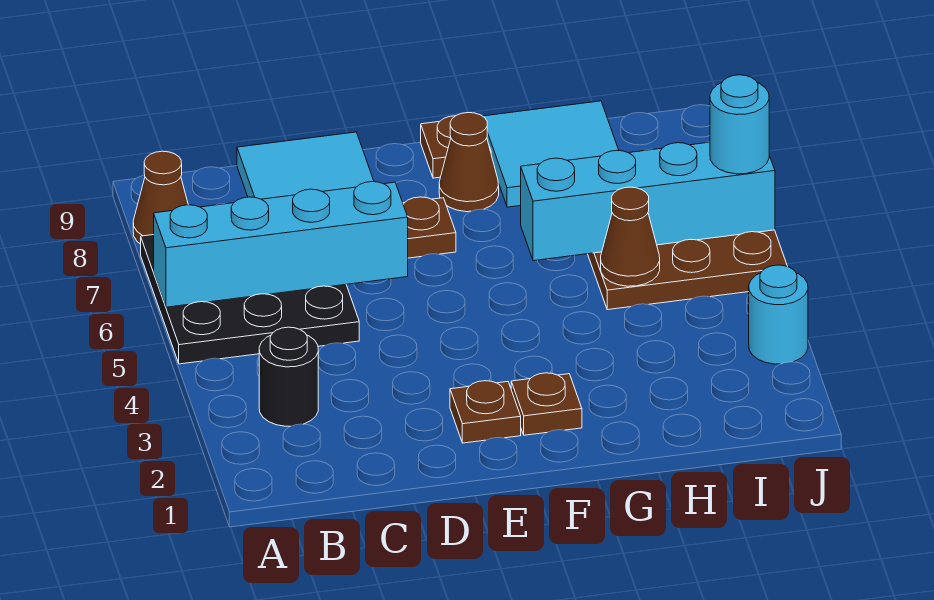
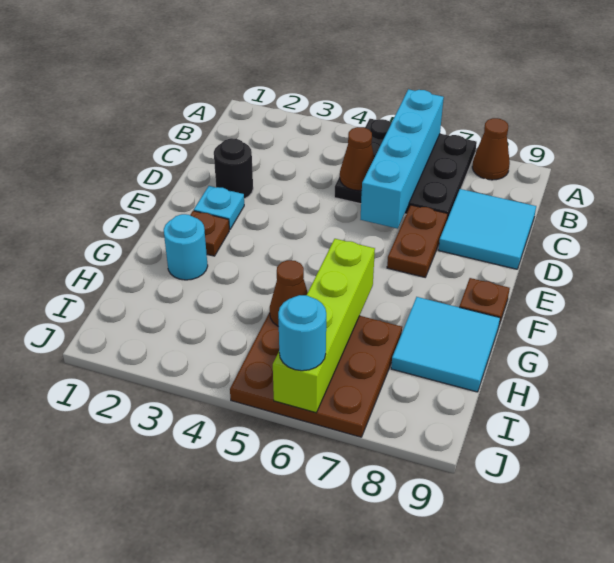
black 1x1 round brick [259,327,318,426] -> black 1x1 round brick moved to [214,138,253,199]
brown 1x1 plate [450,381,521,443] -> cyan 1x1 plate [194,186,244,230]
brown 1x1 cone [439,113,499,212] -> brown 1x1 cone moved to [340,127,374,191]
cyan 1x4 brick [521,142,775,261] -> lime 1x4 brick [273,239,375,413]
cyan 1x1 round brick [749,265,808,364] -> cyan 1x1 round brick moved to [164,214,208,280]

